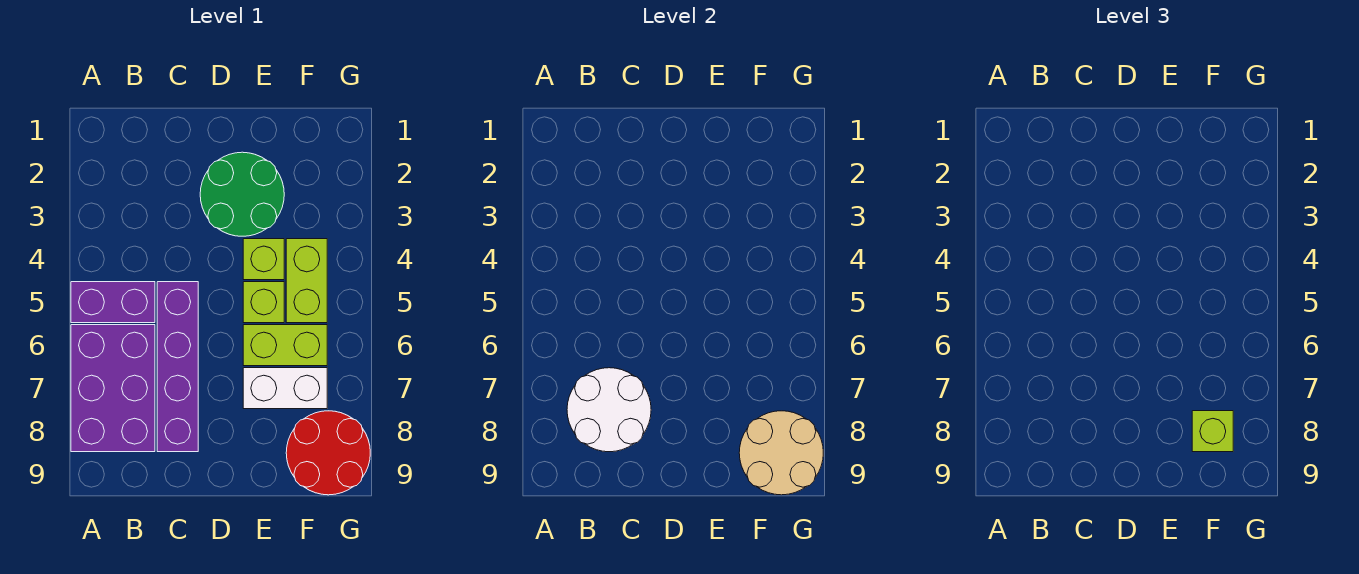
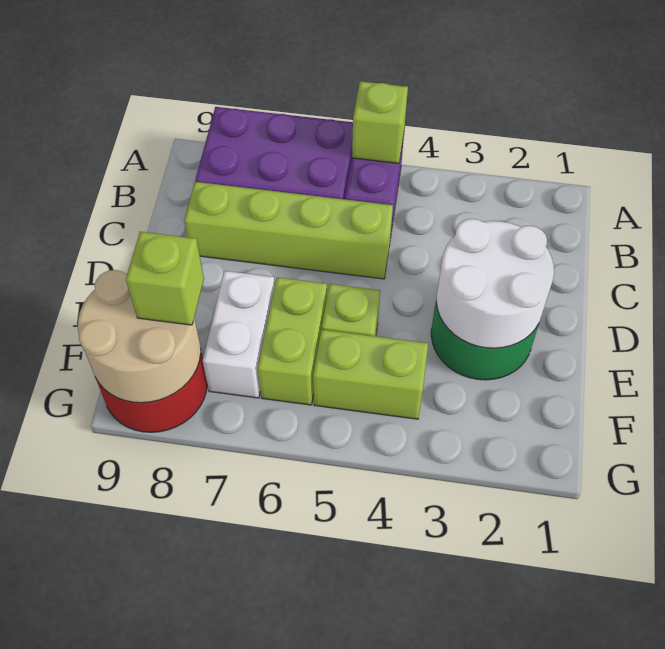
white 2x2 round brick [567,368,651,452] -> white 2x2 round brick moved to [436,219,554,348]
purple 1x4 brick [157,282,198,452] -> lime 1x4 brick [184,182,393,279]
lime 1x1 brick [243,239,284,280] -> lime 1x1 brick moved to [352,81,408,163]

